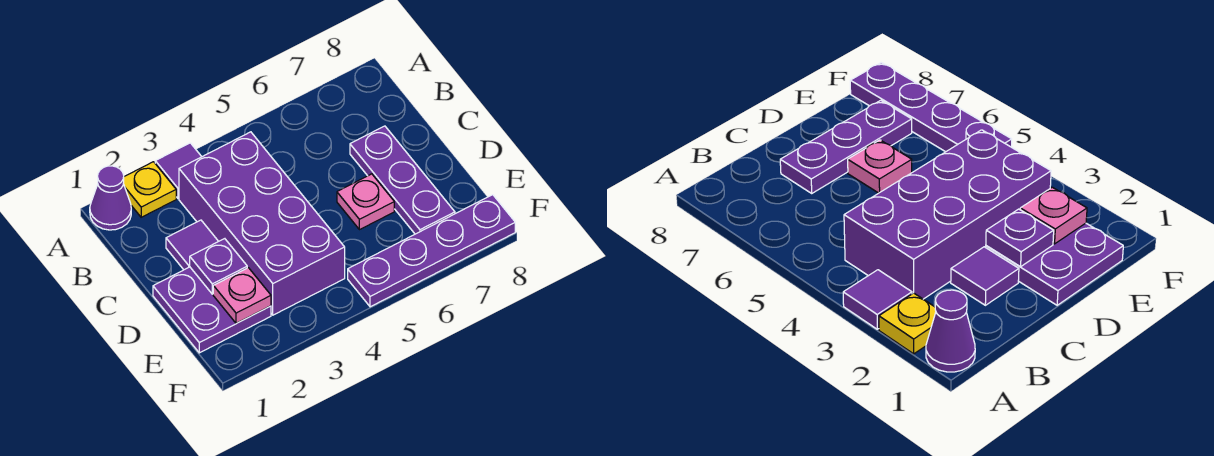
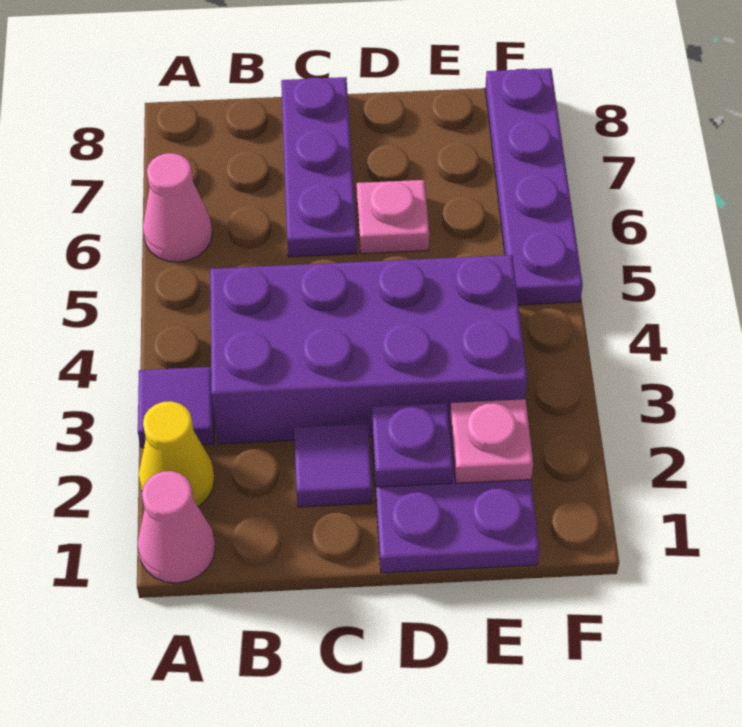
purple 1x1 cone [90,166,131,230] -> pink 1x1 cone [138,471,215,583]
yellow 1x1 plate [123,162,176,217] -> yellow 1x1 cone [139,401,215,506]
none -> pink 1x1 cone [143,153,212,262]
purple 1x3 plate [350,126,455,234] -> purple 1x3 plate turned to [281,77,357,257]

